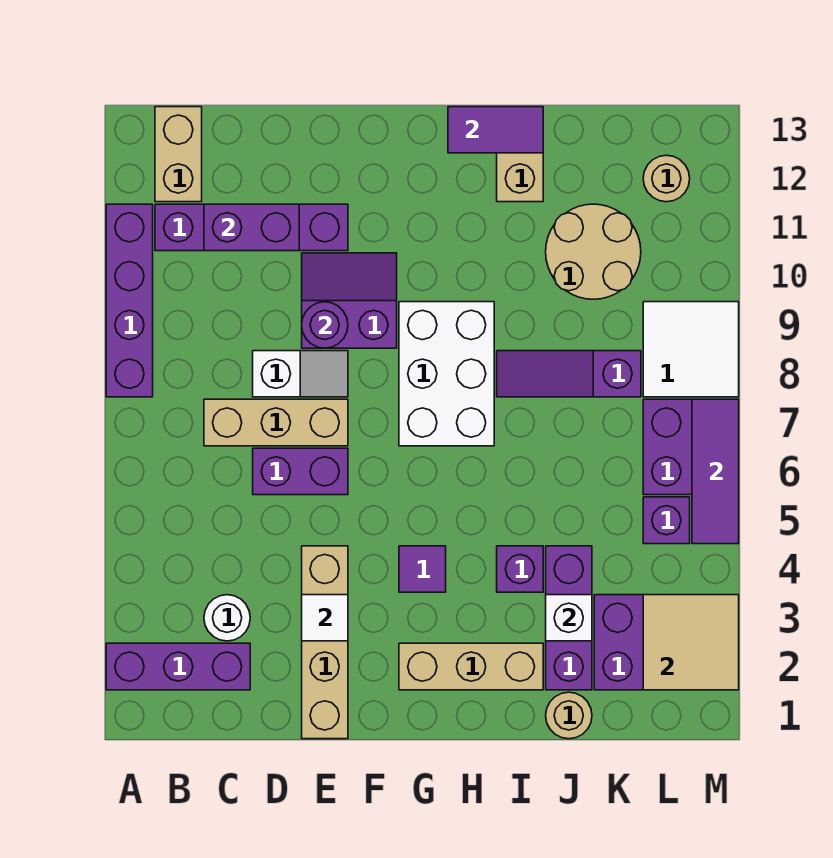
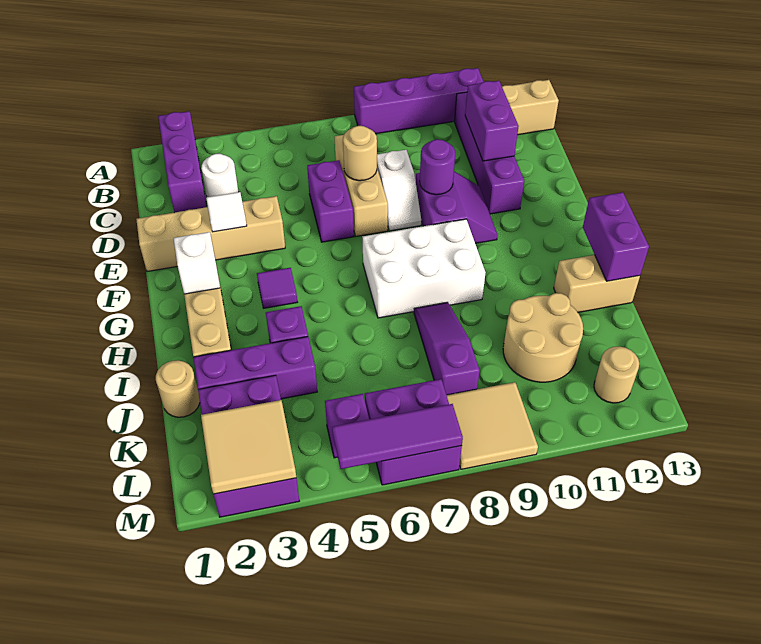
none -> tan 1x1 round brick [343,126,377,181]
purple 1x2 tile [448,107,543,153] -> purple 1x2 brick [583,192,649,281]
white 1x1 brick [546,595,592,641] -> white 1x1 brick moved to [173,232,220,294]
white 2x2 tile [643,302,739,397] -> tan 2x2 tile [447,382,538,469]

